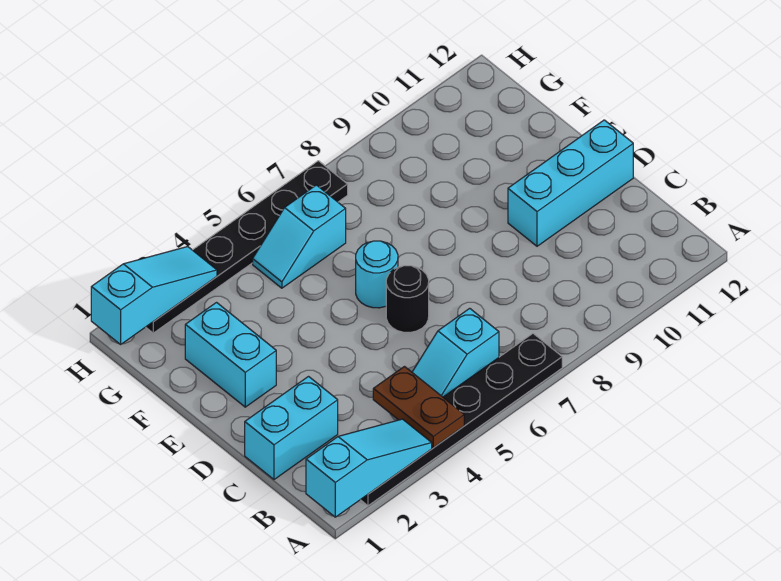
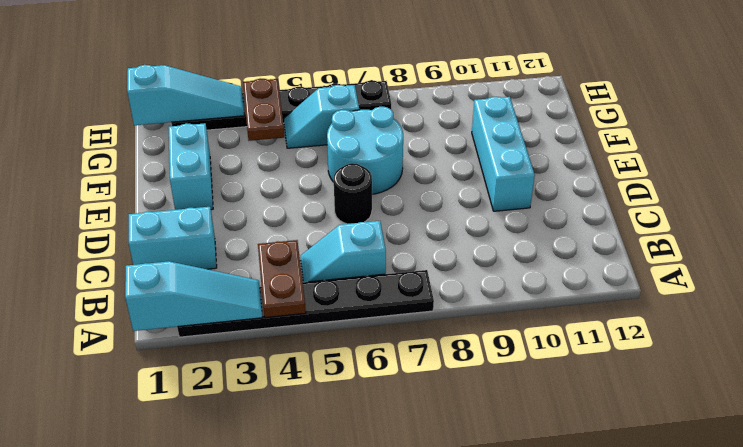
cyan 1x3 brick [508,120,633,246] -> cyan 1x3 brick turned to [472,97,535,211]
cyan 1x1 round brick [356,241,398,308] -> cyan 2x2 round brick [327,107,403,194]
none -> brown 1x2 plate [243,79,284,141]

